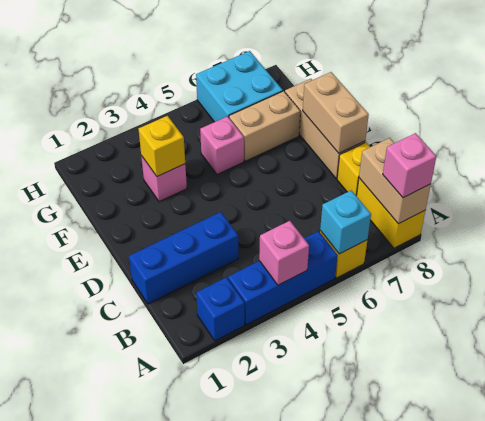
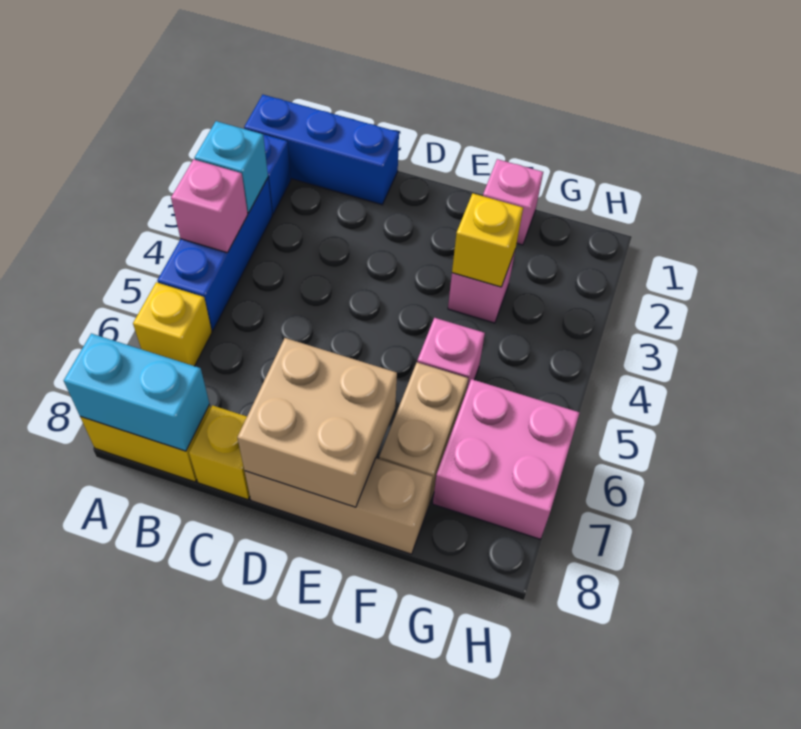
cyan 1x1 brick [320,190,371,254] -> cyan 1x1 brick moved to [195,121,268,213]
tan 1x2 brick [359,138,431,224] -> cyan 1x2 brick [64,333,210,451]
pink 1x1 brick [383,133,436,198] -> pink 1x1 brick moved to [483,159,543,245]
blue 1x3 brick [129,212,238,304] -> blue 1x3 brick turned to [244,95,399,205]
tan 1x2 brick [303,72,369,153] -> tan 2x2 brick [237,338,397,507]
cyan 2x2 brick [196,51,283,122] -> pink 2x2 brick [433,379,580,539]

